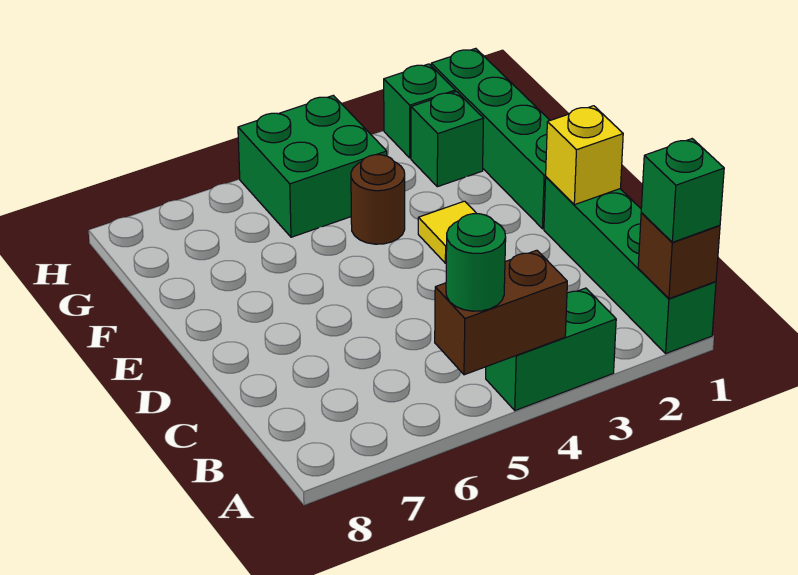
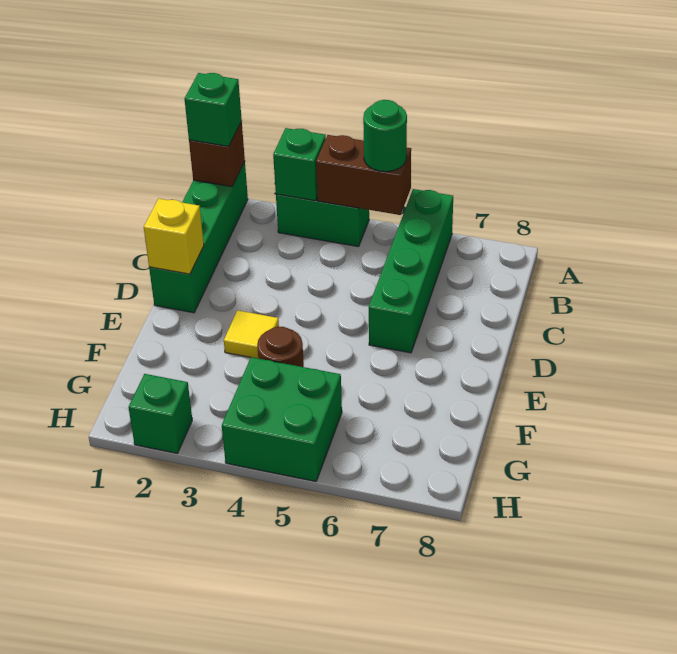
green 1x4 brick [431,48,550,229] -> green 1x4 brick moved to [369,189,453,353]
green 1x1 brick [411,92,484,187] -> green 1x1 brick moved to [273,128,326,201]

